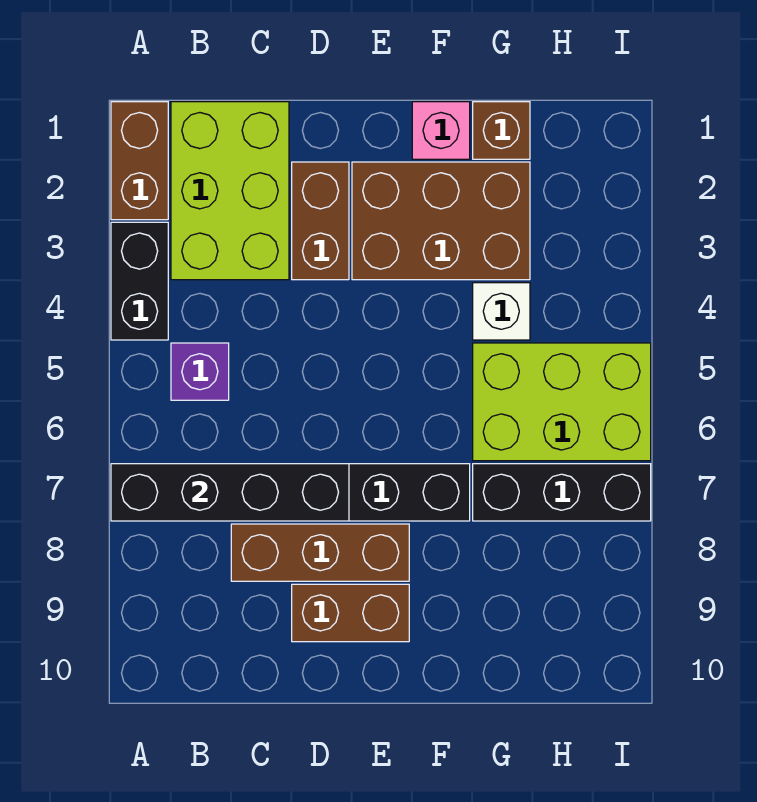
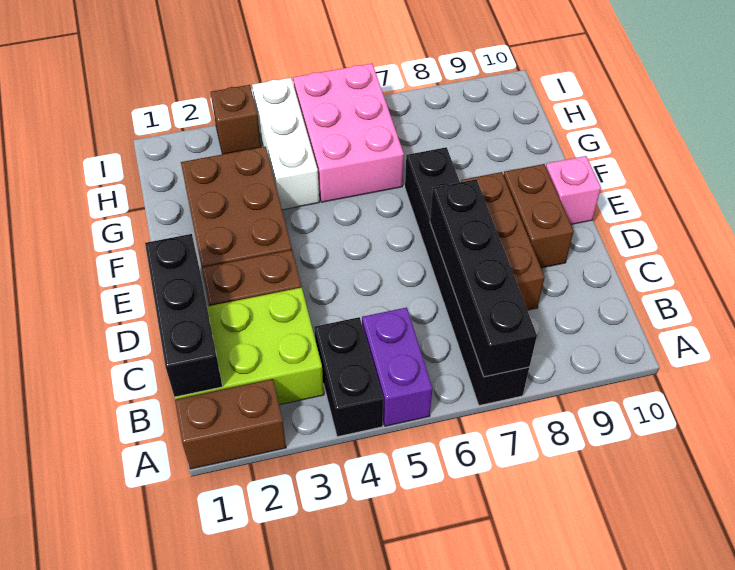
black 1x2 brick [111,222,168,340] -> black 1x2 brick turned to [314,317,383,437]
purple 1x1 brick [171,343,229,400] -> purple 1x2 brick [362,308,432,426]
pink 1x1 brick [412,102,470,159] -> pink 1x1 brick moved to [546,156,601,224]
brown 1x1 brick [473,102,530,159] -> brown 1x1 brick moved to [211,85,261,154]
white 1x1 brick [473,283,530,340] -> white 1x3 brick [252,78,319,210]
lime 2x3 brick [473,343,651,461] -> pink 2x3 brick [293,63,404,202]
black 1x3 brick [473,464,651,521] -> black 1x3 brick moved to [145,234,222,397]

